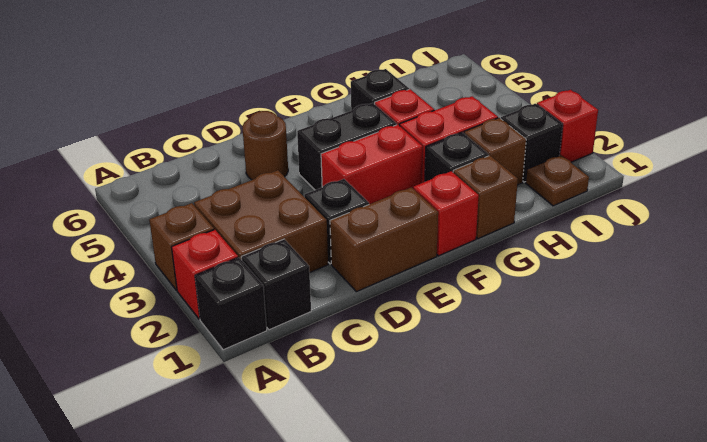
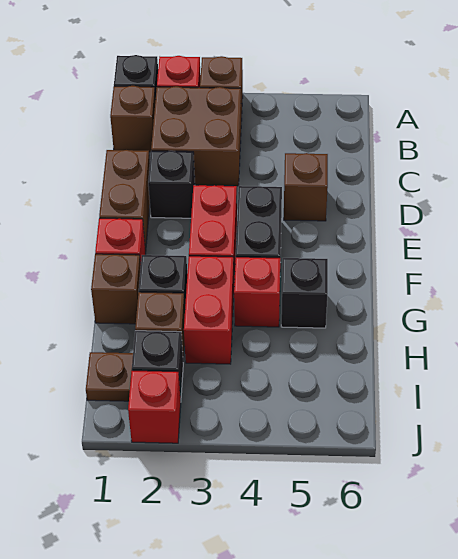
black 1x1 brick [241,239,311,330] -> brown 1x1 brick [110,86,156,152]
brown 1x1 round brick [242,111,288,180] -> brown 1x1 brick [284,153,328,221]

